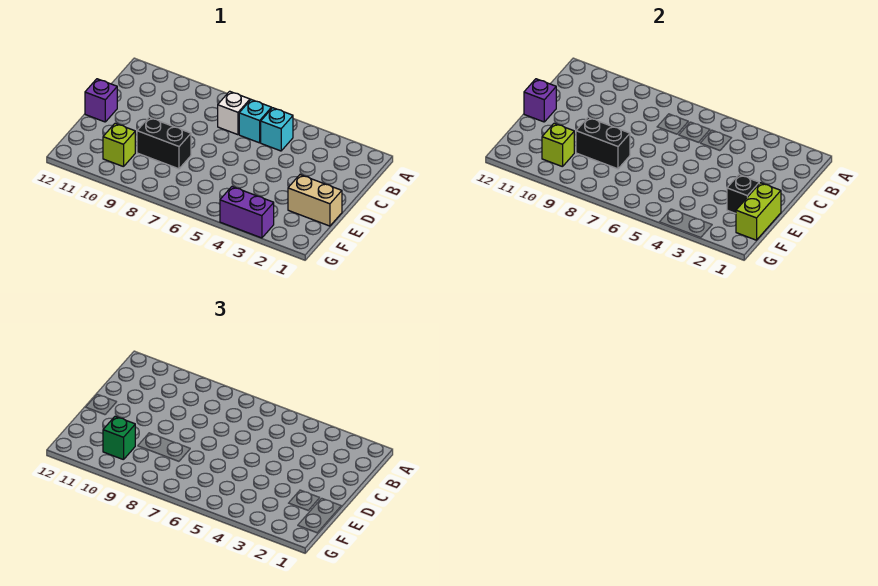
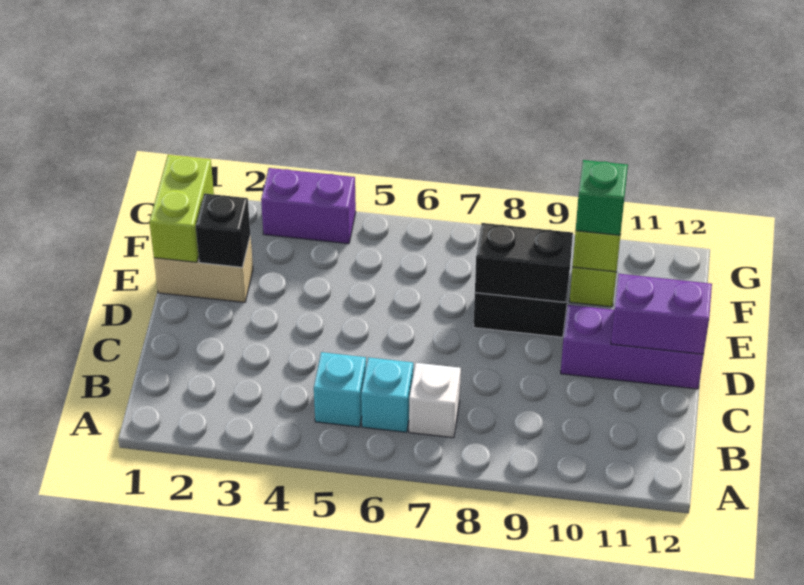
purple 1x1 brick [85,79,117,122] -> purple 1x3 brick [561,305,704,389]
purple 1x1 brick [524,79,556,122] -> purple 1x2 brick [611,274,712,354]

